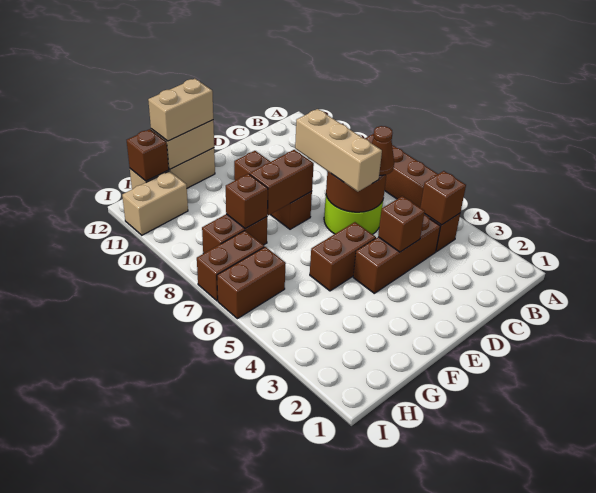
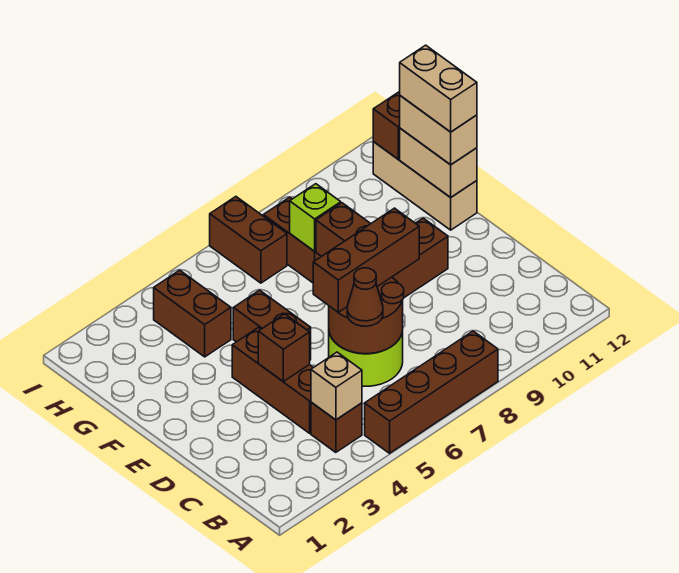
brown 1x1 brick [420,171,466,225] -> tan 1x1 brick [311,352,362,420]
tan 1x3 brick [295,109,382,192] -> brown 1x3 brick [313,208,419,312]
brown 1x1 brick [226,174,268,229] -> lime 1x1 brick [290,184,341,251]
brown 1x2 brick [217,247,286,319] -> brown 1x2 brick moved to [154,270,231,357]
tan 1x2 brick [122,171,188,235] -> tan 1x2 brick moved to [400,45,477,132]

